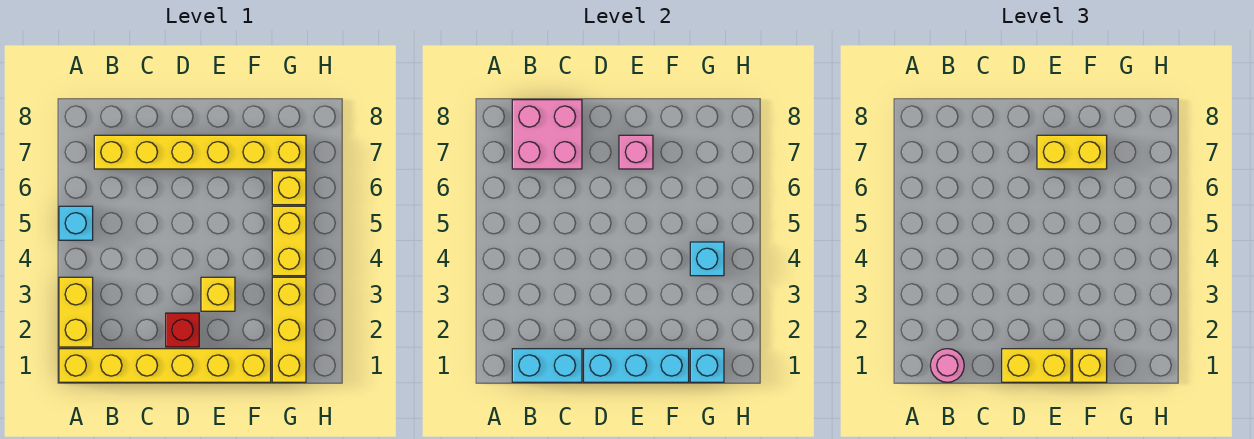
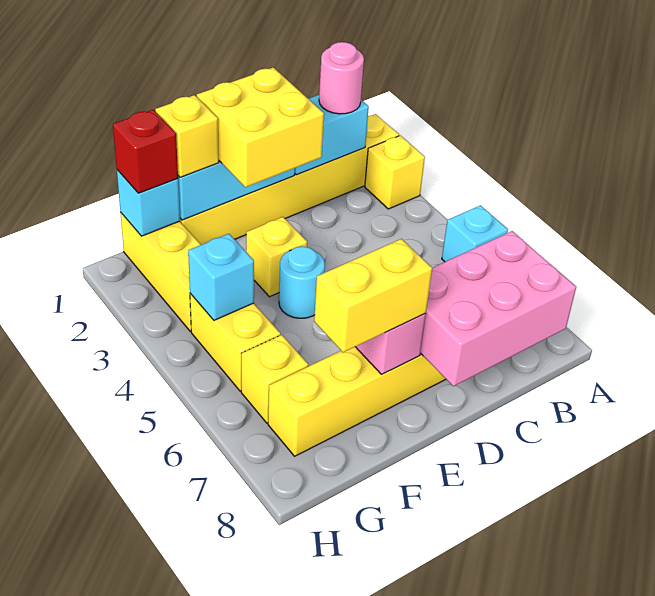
yellow 1x2 brick [59,277,93,347] -> yellow 1x1 brick [365,135,425,209]
pink 2x2 brick [512,100,582,169] -> pink 2x3 brick [420,231,576,386]
yellow 1x2 brick [1002,349,1071,382] -> yellow 2x2 brick [197,67,324,187]
red 1x1 brick [166,313,199,347] -> red 1x1 brick moved to [113,110,178,193]
none -> cyan 1x1 round brick [279,246,325,318]

